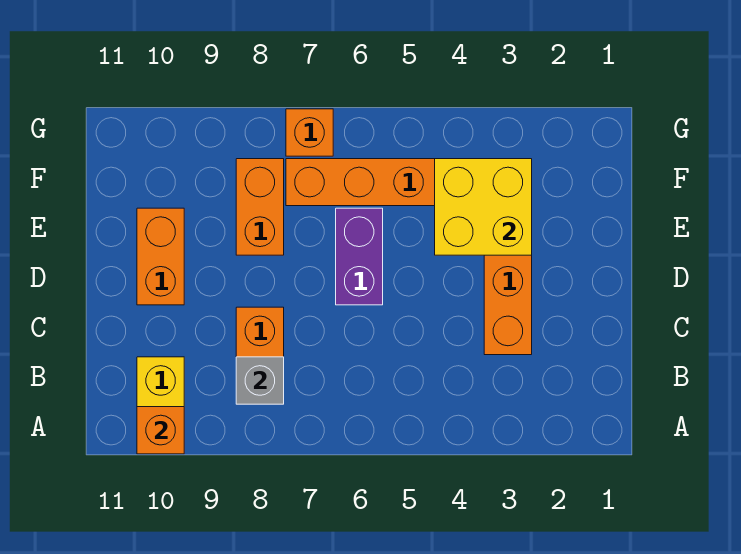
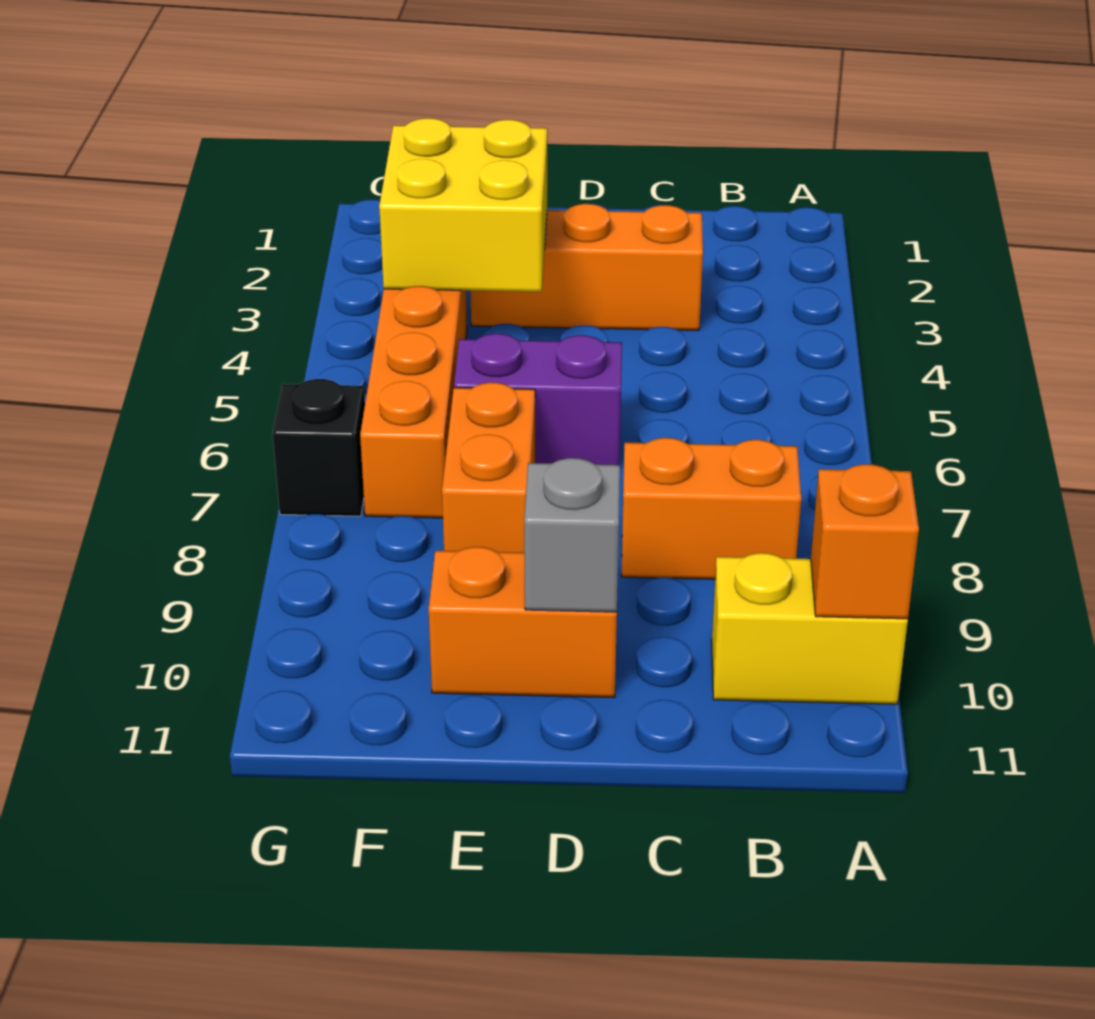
grey 1x1 brick [236,357,284,404] -> grey 1x1 brick moved to [524,458,620,612]
orange 1x2 brick [236,159,284,255] -> orange 1x2 brick turned to [442,382,535,553]
orange 1x1 brick [286,109,333,156] -> black 1x1 brick [273,379,365,516]

